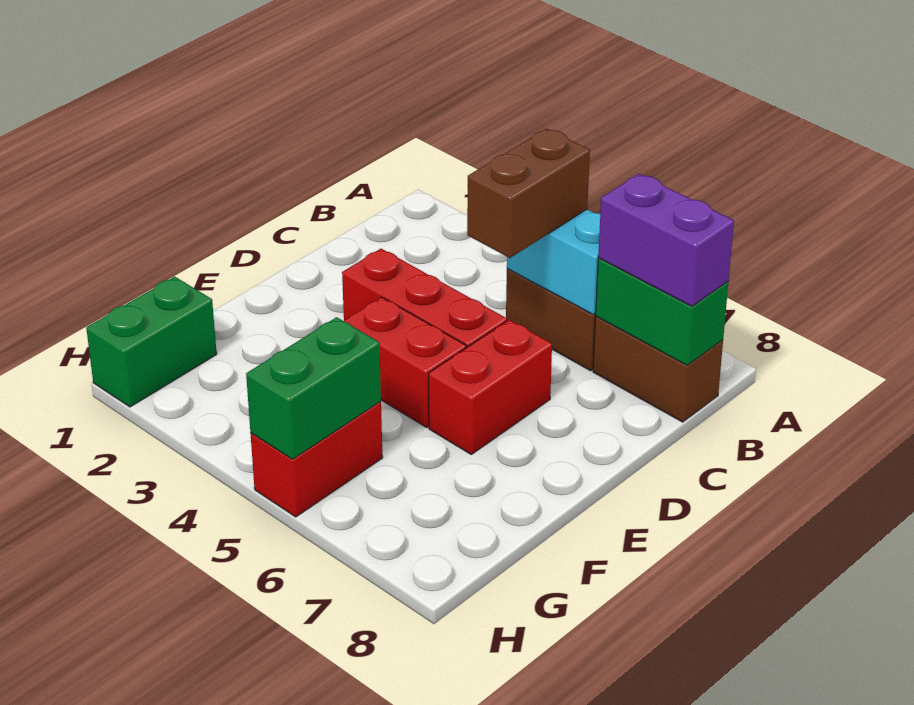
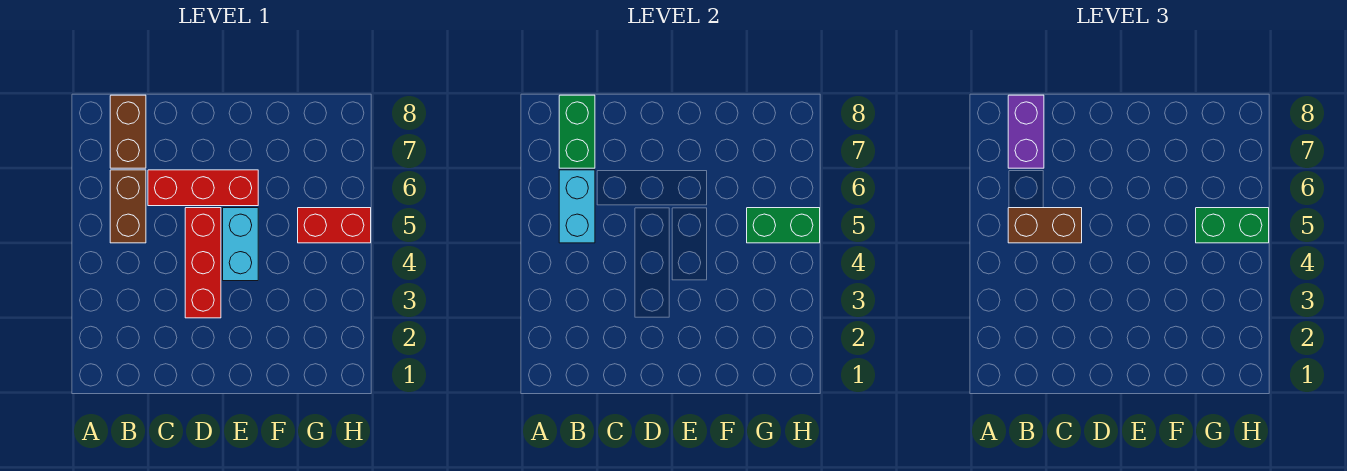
red 1x2 brick [429,320,552,454] -> red 1x3 brick [148,170,258,206]
red 1x2 brick [344,297,466,428] -> cyan 1x2 brick [223,208,258,281]
green 1x2 brick [86,277,217,407] -> green 1x2 brick moved to [1196,208,1269,243]

